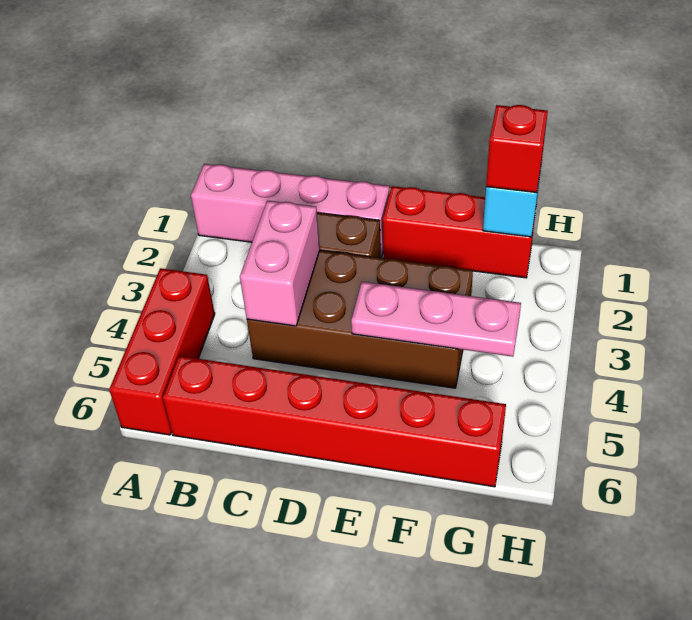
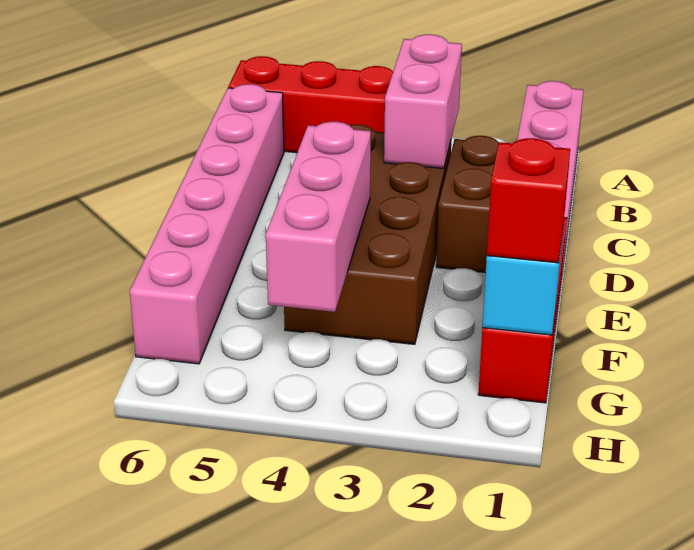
red 1x6 brick [163,356,506,487] -> pink 1x6 brick [130,84,284,364]
pink 1x2 brick [240,200,320,326] -> pink 1x2 brick turned to [384,34,462,169]
pink 1x3 plate [351,282,521,357] -> pink 1x3 brick [266,122,371,312]

